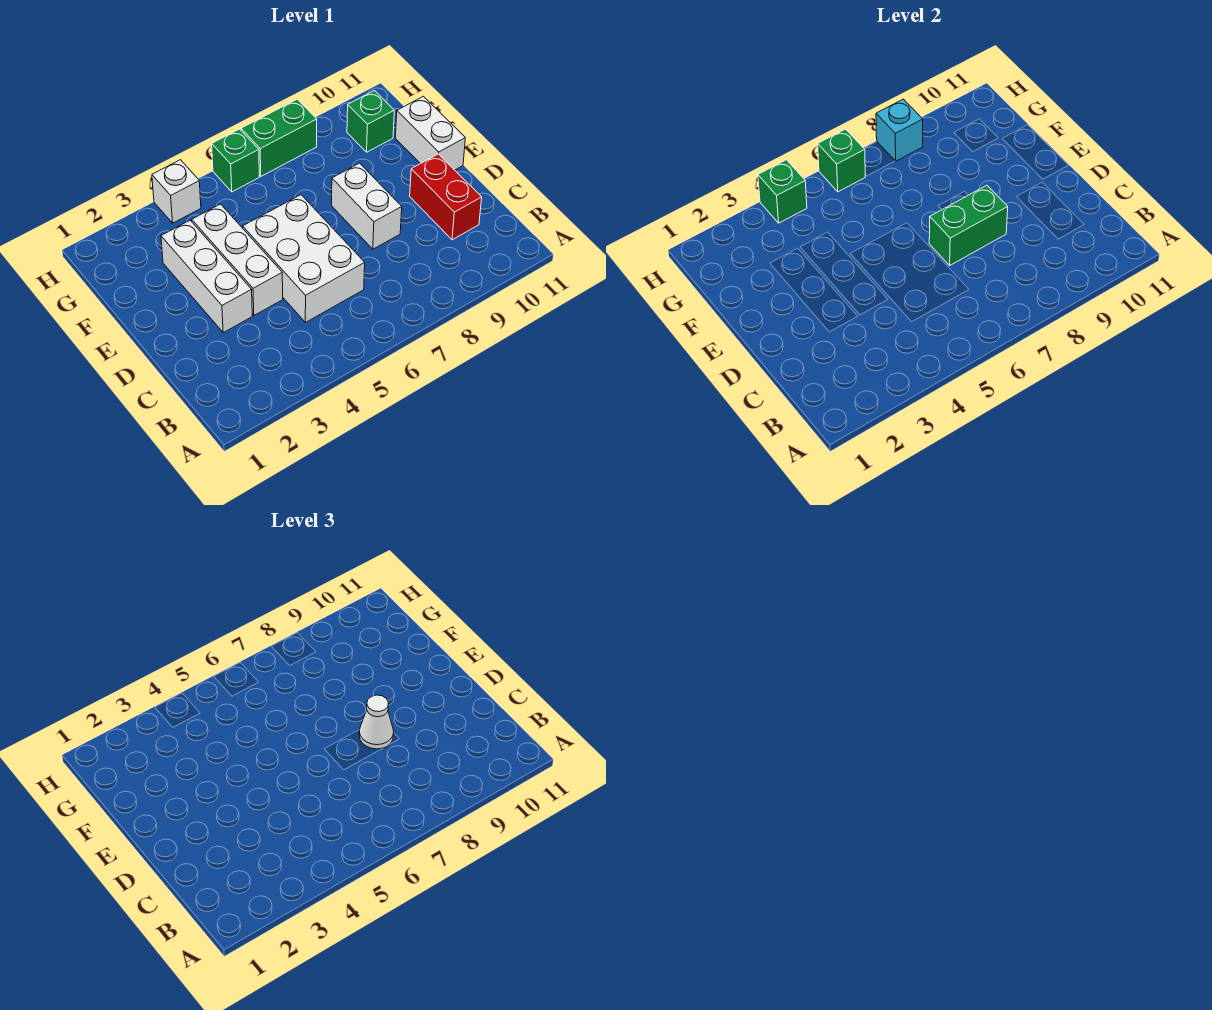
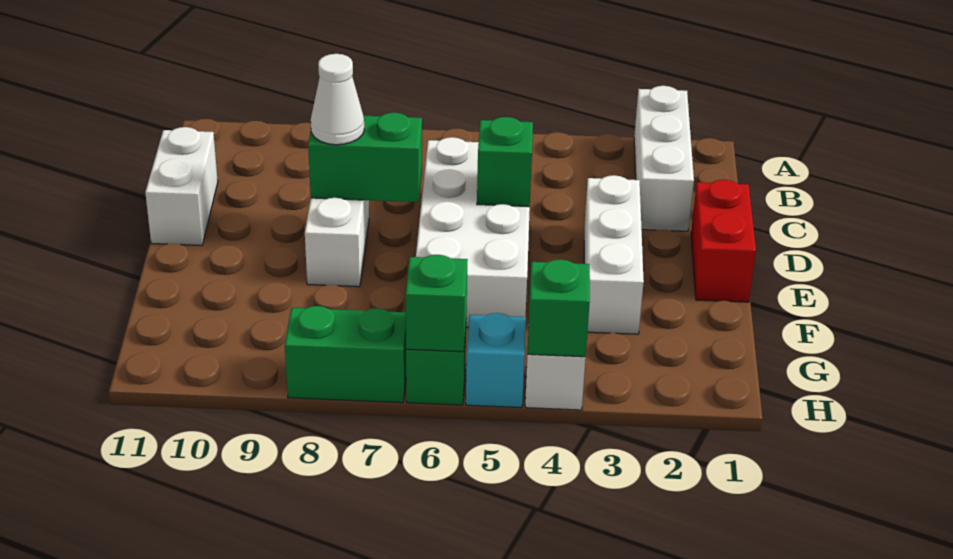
white 2x3 brick [243,195,365,322] -> white 2x4 brick [416,137,530,327]
red 1x2 brick [410,154,482,240] -> red 1x2 brick moved to [691,180,756,302]
white 1x3 brick [192,204,283,315] -> white 1x3 brick moved to [634,86,694,231]
white 1x2 brick [395,96,465,170] -> white 1x2 brick moved to [145,127,218,246]
green 1x1 brick [347,91,394,152] -> green 1x1 brick moved to [477,117,533,207]
cyan 1x1 brick [876,99,923,161] -> cyan 1x1 brick moved to [466,313,526,408]

